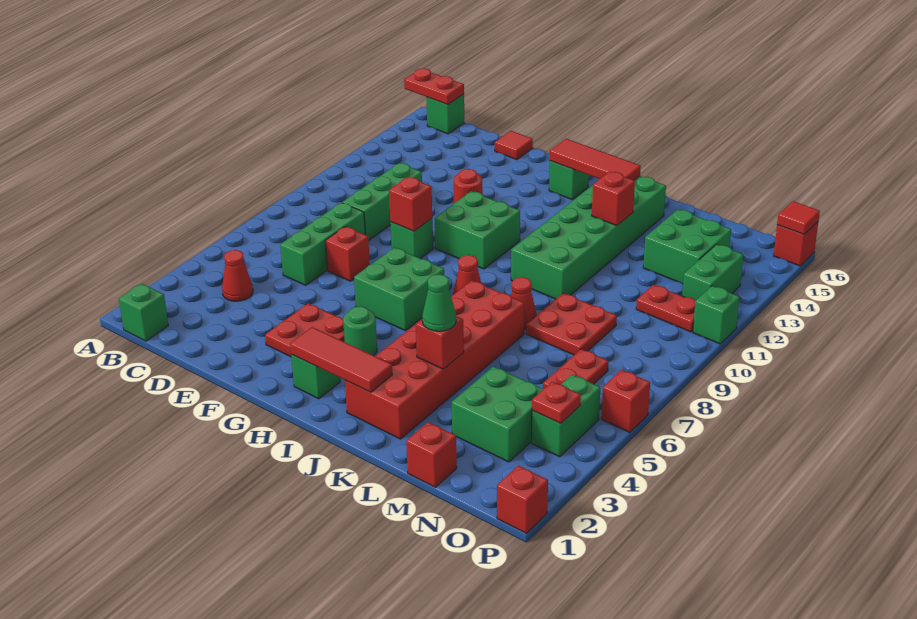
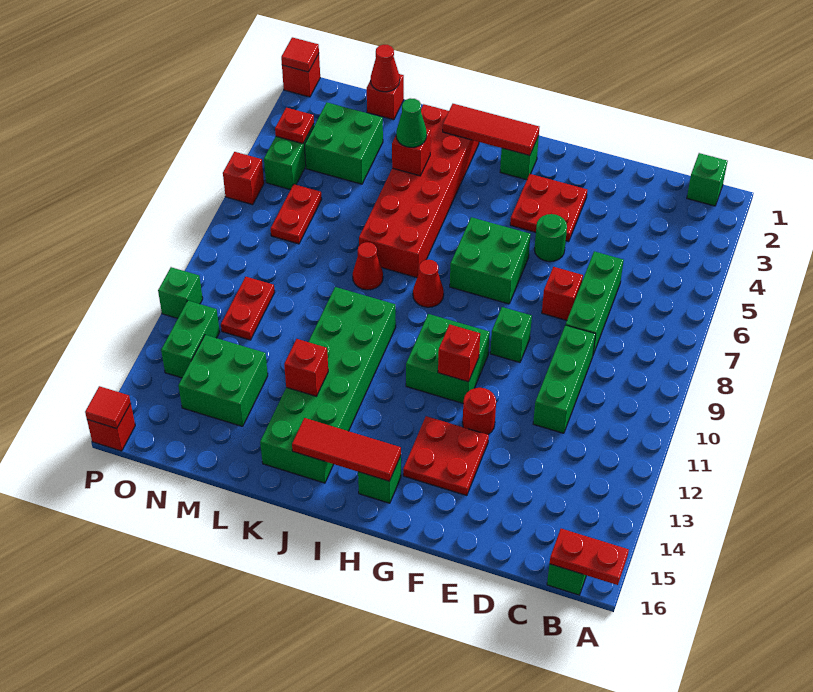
red 1x1 cone [222,250,253,301] -> red 1x1 cone moved to [371,45,400,92]
red 1x1 tile [495,131,533,160] -> red 1x1 tile moved to [281,37,319,72]
red 1x1 brick [389,177,432,231] -> red 1x1 brick moved to [438,324,480,382]
green 1x1 round brick [343,306,377,356] -> green 1x1 round brick moved to [534,214,567,262]
red 2x2 plate [526,293,617,355] -> red 2x2 plate moved to [403,416,489,496]
red 1x2 plate [636,285,696,332] -> red 1x2 plate turned to [221,277,275,340]

